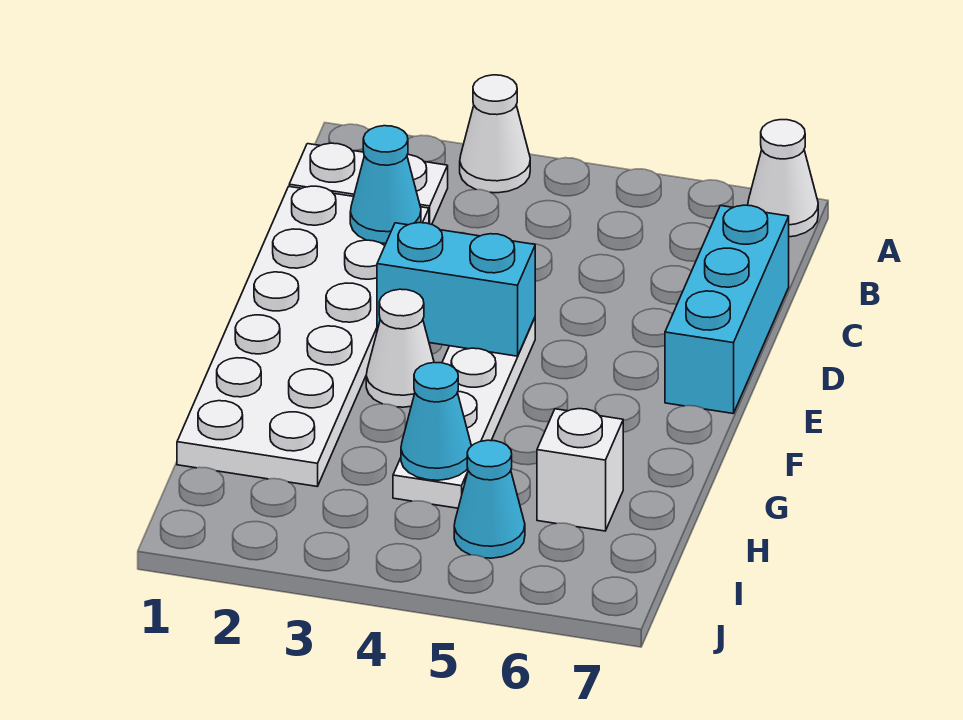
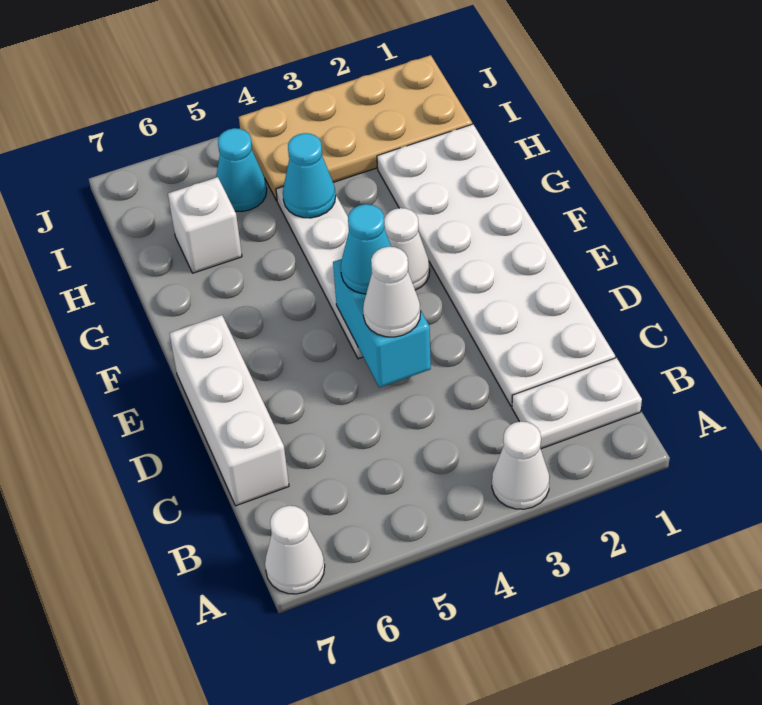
cyan 1x1 cone [350,126,421,243] -> cyan 1x1 cone moved to [341,204,391,294]
cyan 1x3 brick [665,205,789,413] -> white 1x3 brick [169,315,289,506]
none -> white 1x1 cone [363,247,421,337]
cyan 1x2 brick [377,223,535,356] -> cyan 1x2 brick turned to [333,259,431,388]
none -> tan 2x4 plate [239,55,472,201]

